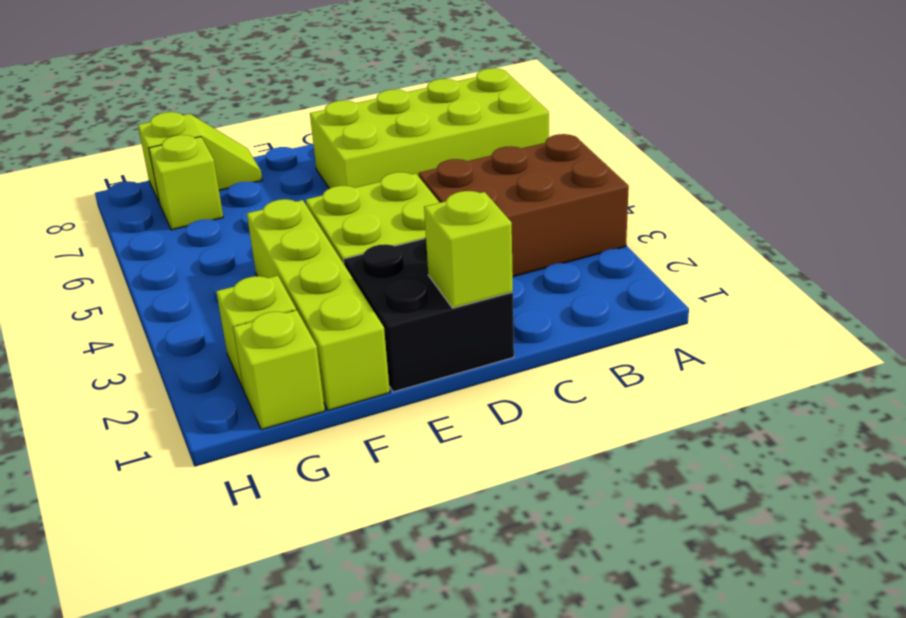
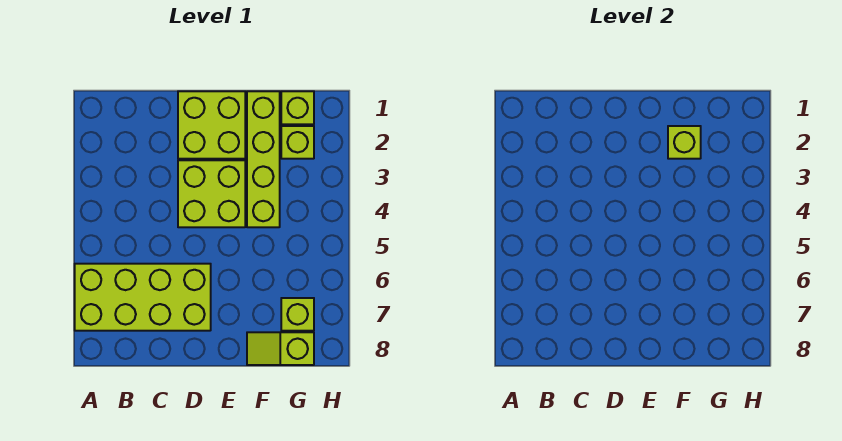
brown 2x3 brick [419,134,629,277] -> none
black 2x2 brick [344,237,514,392] -> lime 2x2 brick [178,91,245,159]
lime 1x1 brick [424,191,513,308] -> lime 1x1 brick moved to [668,126,701,159]

